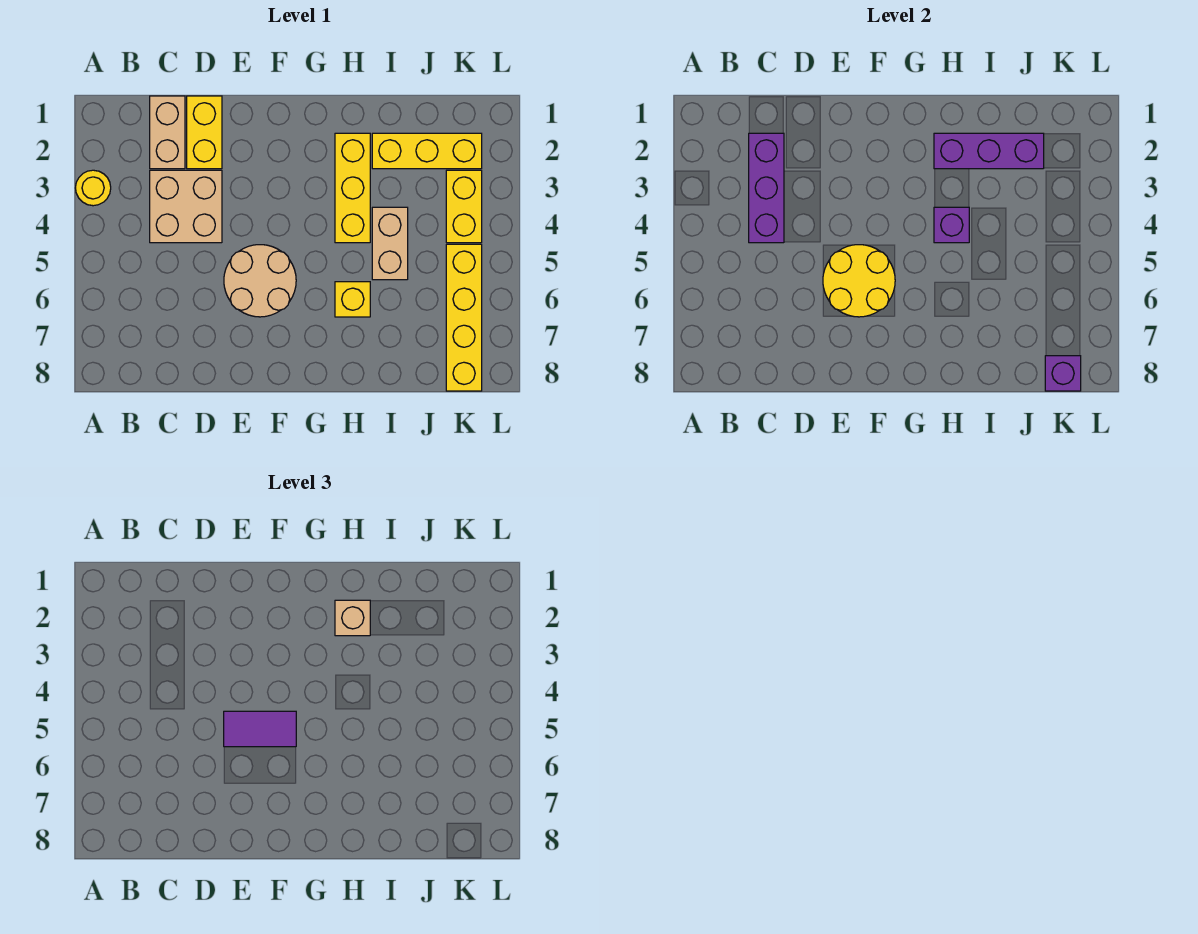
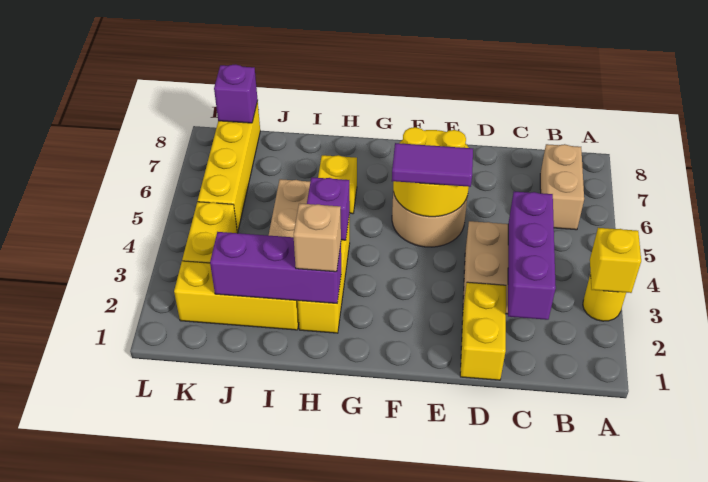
none -> yellow 1x1 brick [590,228,641,293]
tan 1x2 brick [150,96,185,169] -> tan 1x2 brick moved to [540,144,584,230]

